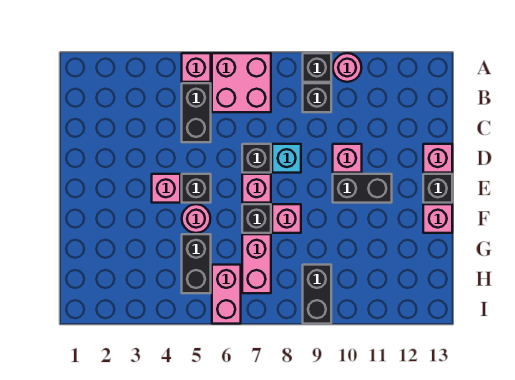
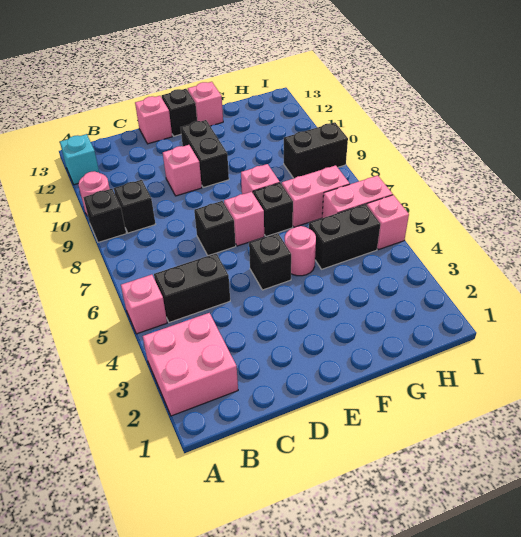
pink 2x2 brick [212,53,271,112] -> pink 2x2 brick moved to [143,313,238,416]
cyan 1x1 brick [272,144,301,173] -> cyan 1x1 brick moved to [60,134,99,185]
pink 1x1 brick [152,174,180,203] -> pink 1x1 brick moved to [367,195,409,250]

